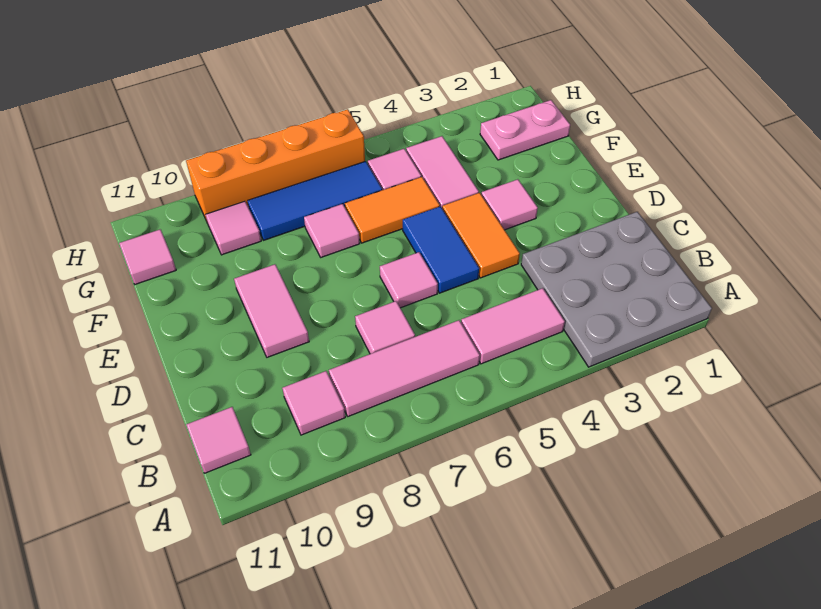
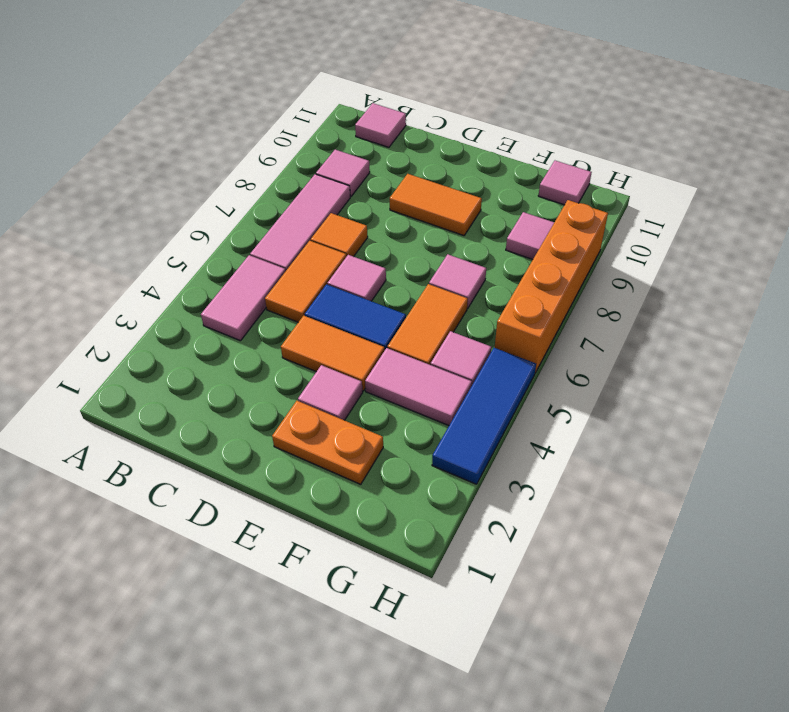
grey 3x3 plate [521,212,712,367] -> none
none -> orange 1x2 tile [265,241,346,322]
pink 1x1 tile [355,301,415,354] -> orange 1x1 tile [311,213,368,257]
pink 1x2 tile [234,264,309,357] -> orange 1x2 tile [390,174,482,236]
none -> orange 1x2 plate [272,401,383,484]
pink 1x2 plate [480,100,570,160] -> none
blue 1x3 tile [248,161,382,240] -> blue 1x3 tile moved to [432,348,536,484]

